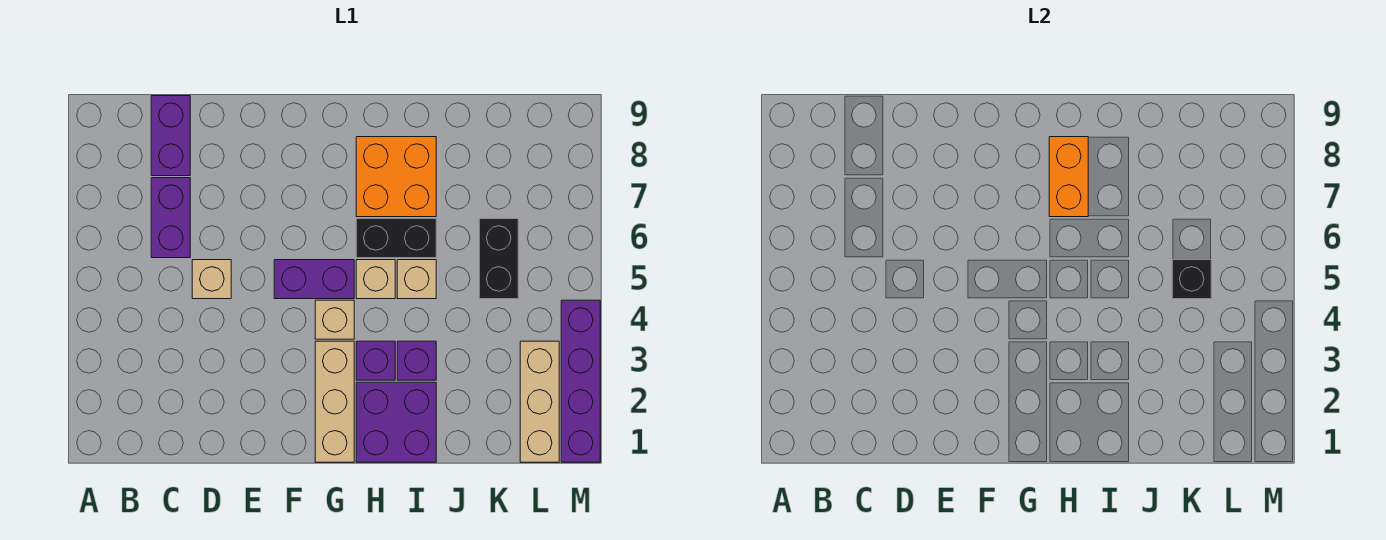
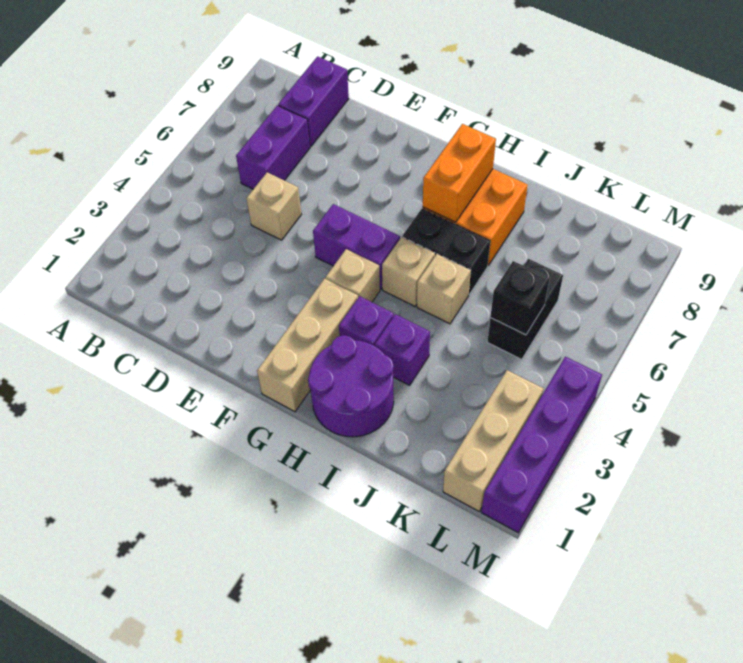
purple 2x2 brick [356,382,436,462] -> purple 2x2 round brick [308,335,394,437]

